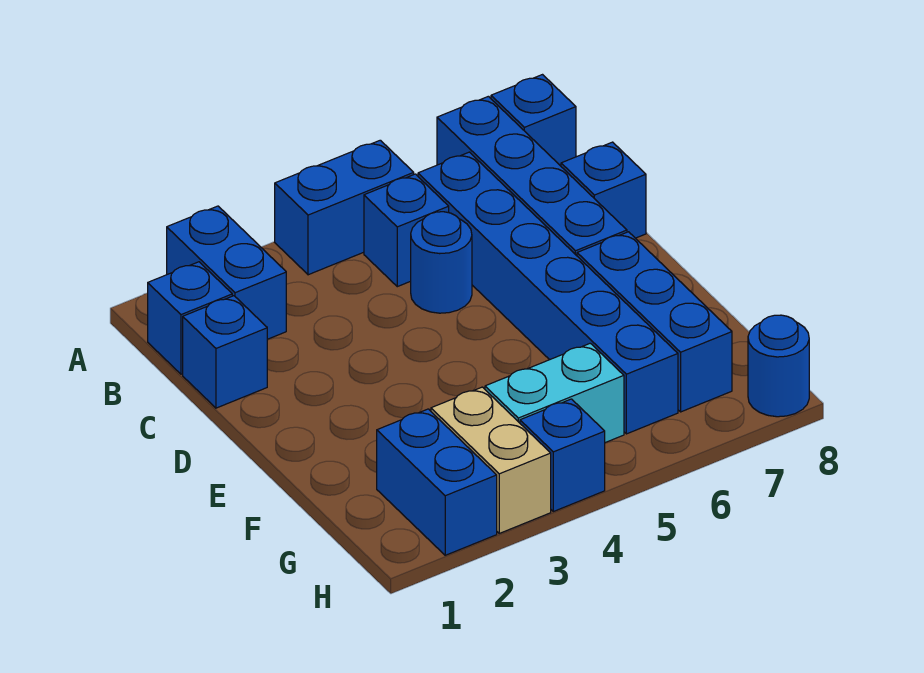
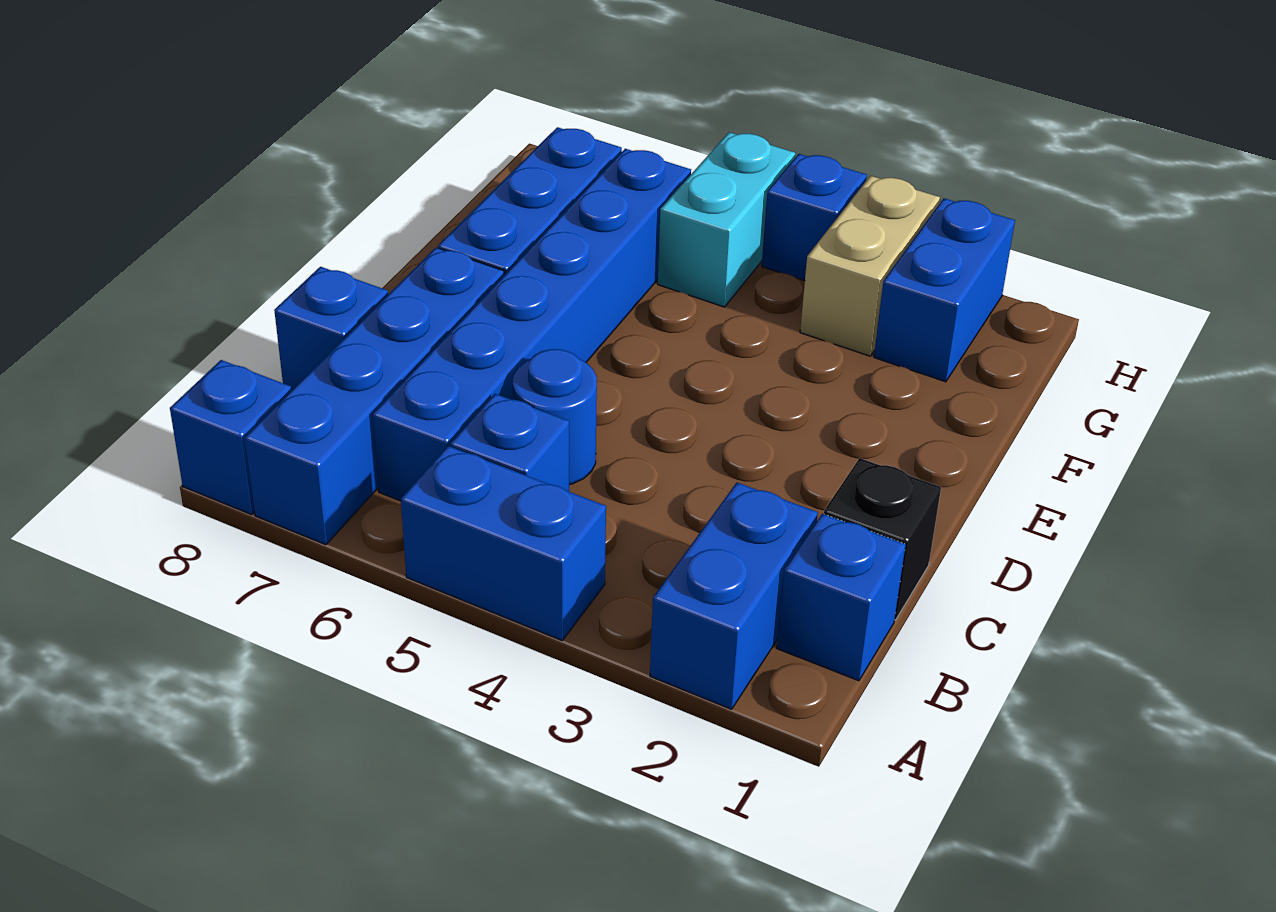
blue 1x1 brick [183,296,267,408] -> black 1x1 brick [824,458,941,620]
cyan 1x2 brick [485,343,624,443] -> cyan 1x2 brick turned to [658,132,795,307]
blue 1x1 round brick [748,315,809,417] -> none

